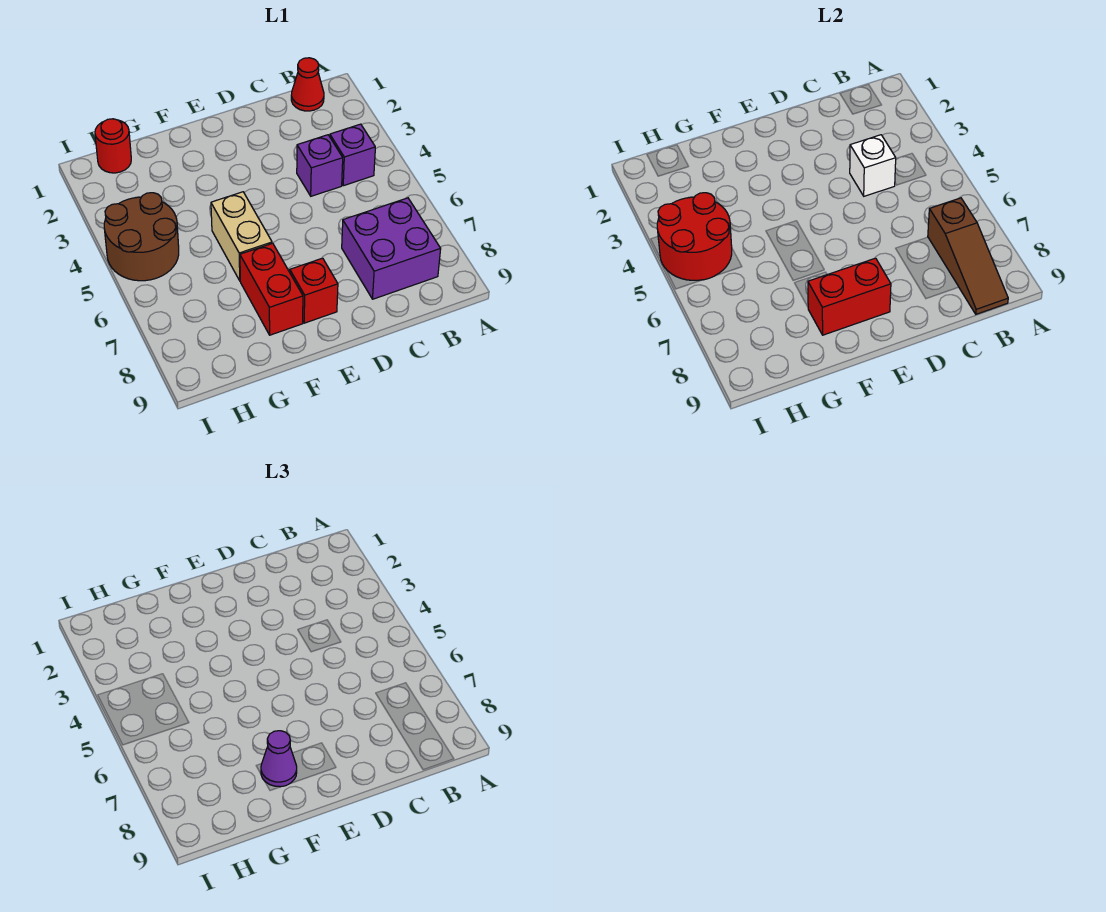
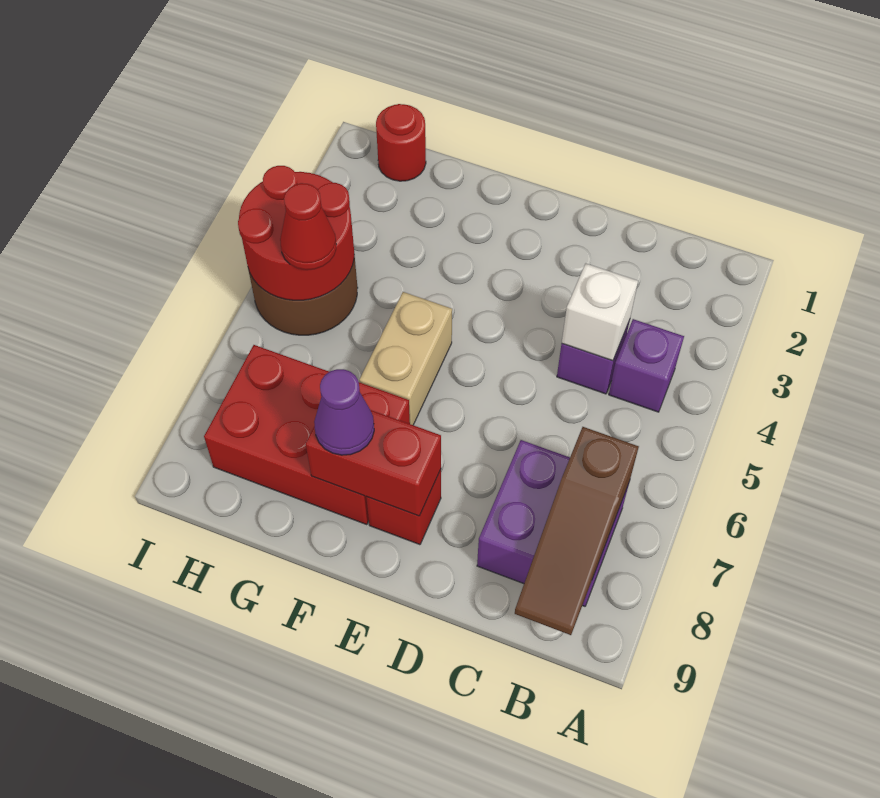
red 1x1 cone [291,58,324,111] -> red 1x1 cone moved to [280,183,336,270]
red 1x2 brick [240,243,303,335] -> red 2x3 brick [204,345,410,524]

